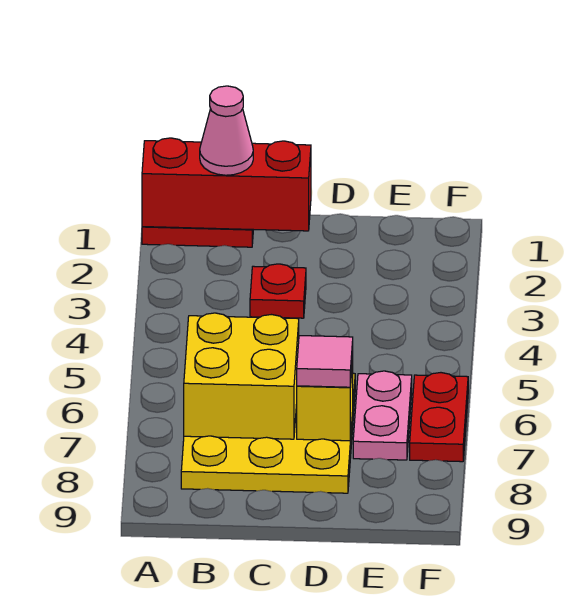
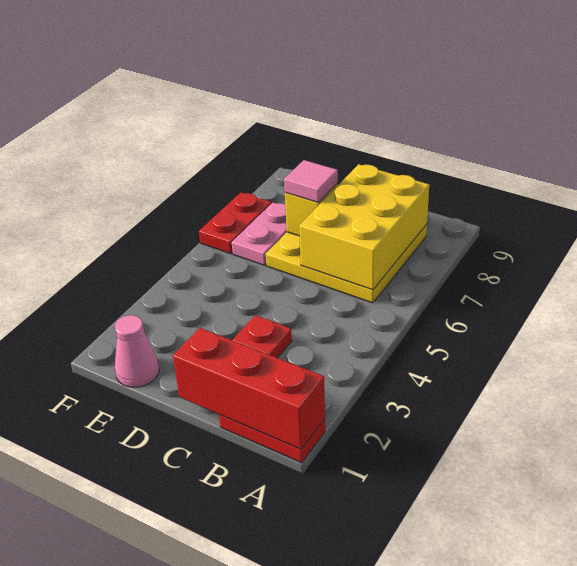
pink 1x1 cone [200,86,253,175] -> pink 1x1 cone moved to [115,315,159,387]
yellow 2x2 brick [184,313,299,439] -> yellow 2x3 brick [299,164,429,290]

